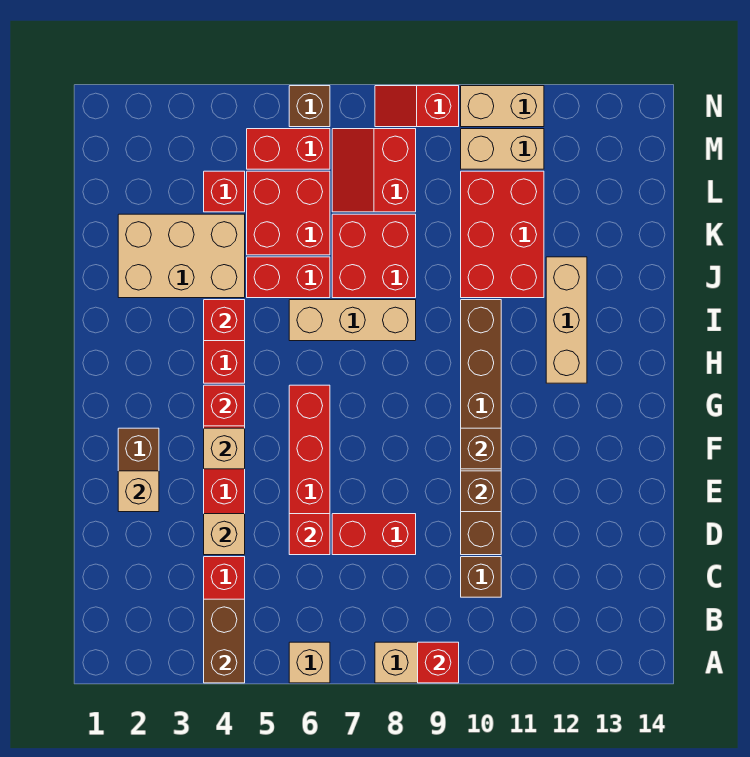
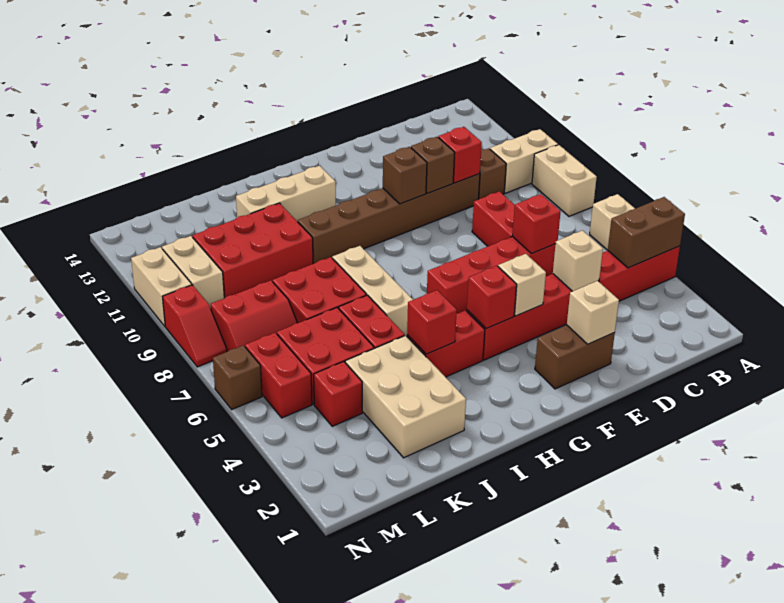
red 1x1 brick [418,642,459,683] -> red 1x1 brick moved to [438,127,482,183]
none -> tan 1x2 brick [490,129,558,193]

